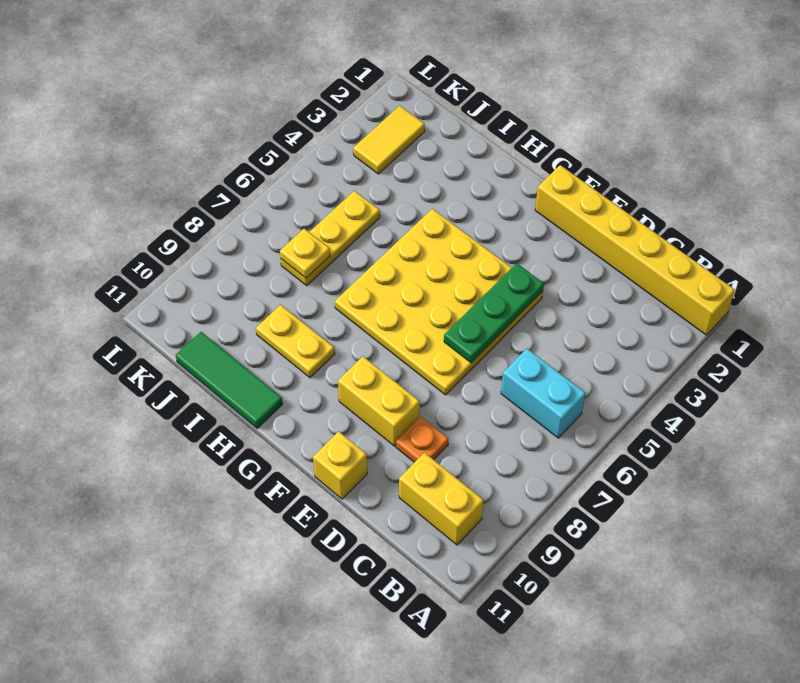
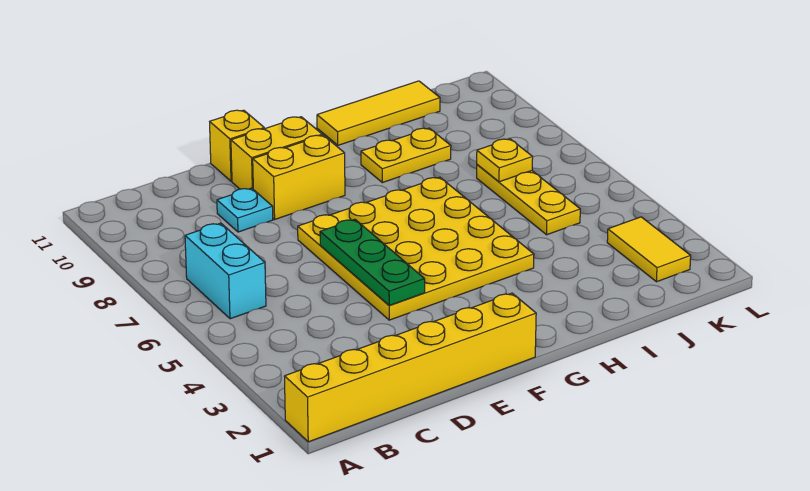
cyan 1x2 brick [501,349,586,438] -> cyan 1x2 brick turned to [185,223,266,319]
yellow 1x2 brick [399,453,484,545] -> yellow 1x2 brick moved to [231,117,322,189]
orange 1x1 plate [396,417,448,462] -> cyan 1x1 plate [217,188,273,232]
green 1x3 tile [176,332,282,428] -> yellow 1x3 tile [317,81,440,145]

